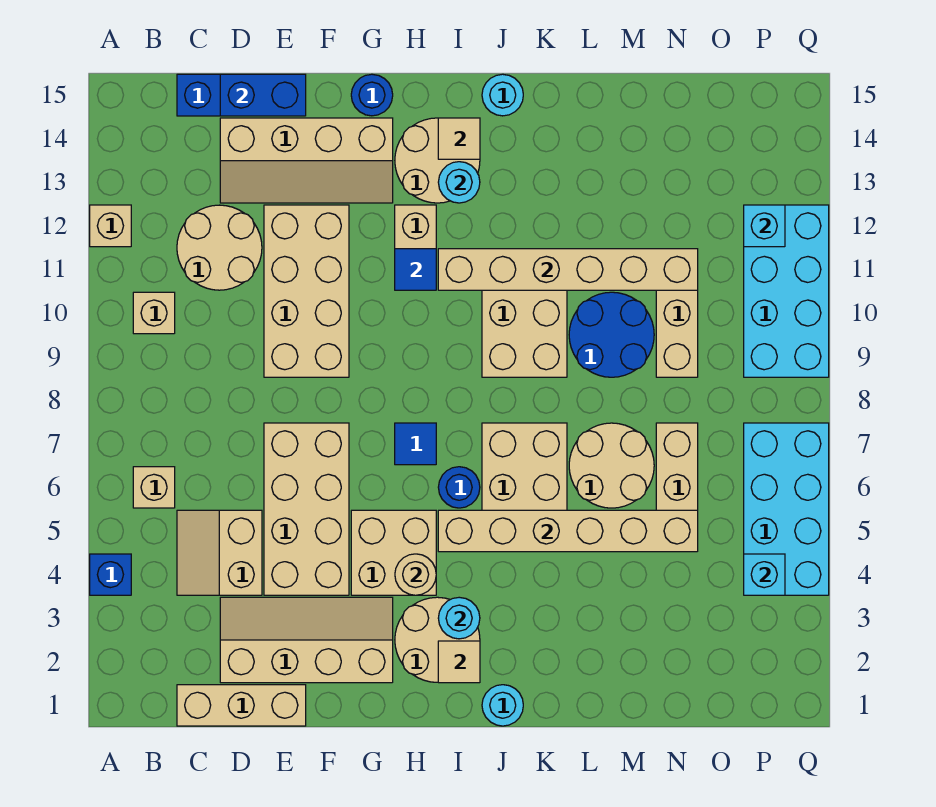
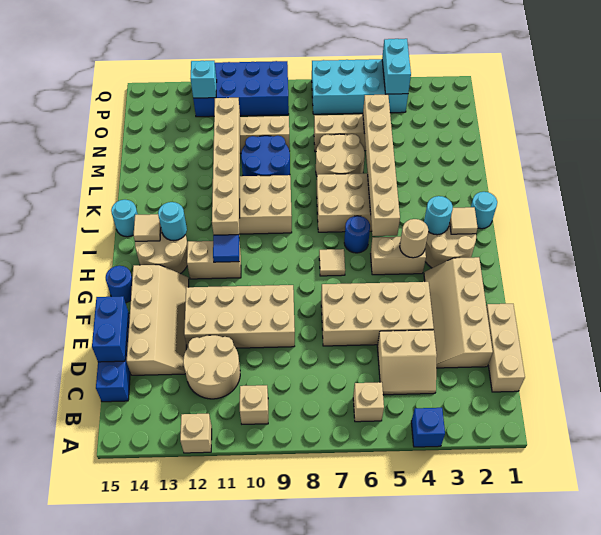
tan 2x2 brick [351,510,436,595] -> tan 1x2 brick [371,237,426,275]
blue 1x1 tile [395,423,436,465] -> tan 1x1 tile [319,249,345,276]
cyan 1x1 brick [744,554,785,595] -> cyan 1x2 brick [382,39,411,94]
cyan 2x4 brick [744,205,829,377] -> blue 2x4 brick [193,61,289,117]

